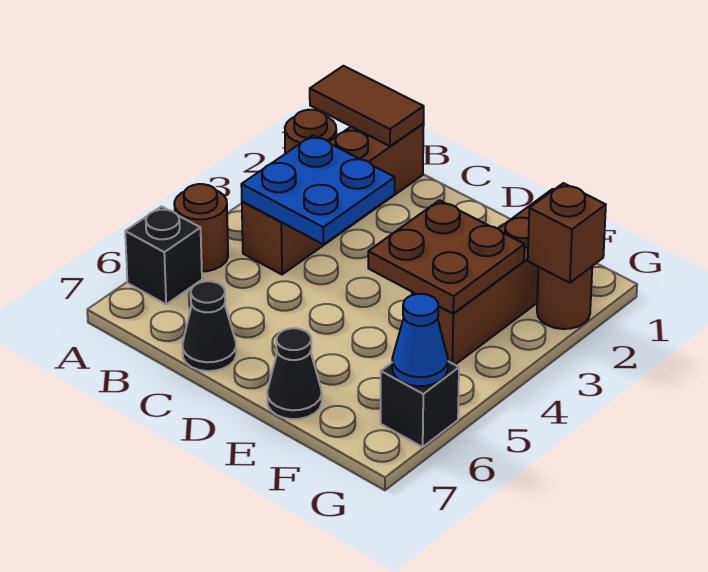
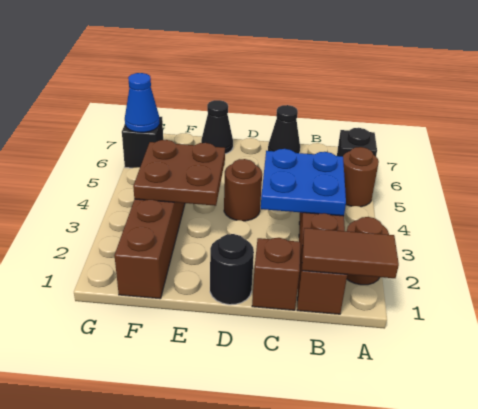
none -> black 1x1 round brick [210,234,254,305]
brown 1x1 round brick [537,267,592,329] -> brown 1x1 round brick moved to [224,159,262,221]
brown 1x1 brick [528,183,606,283] -> brown 1x1 brick moved to [252,238,300,310]

